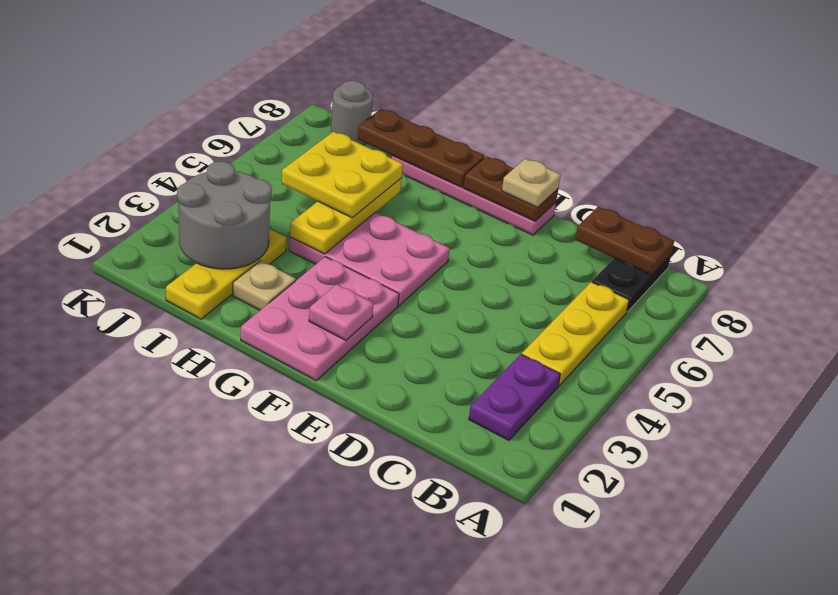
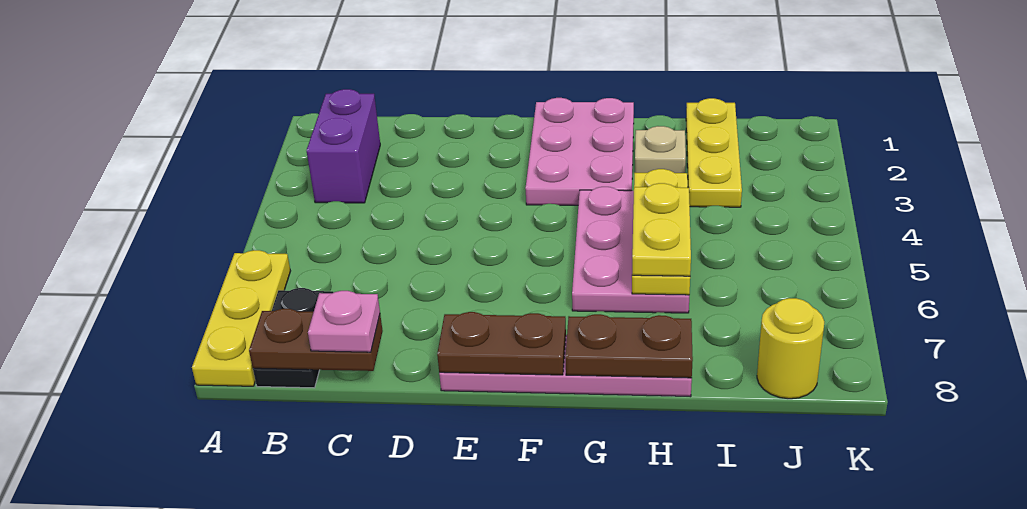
purple 1x2 plate [469,354,560,440] -> purple 1x2 brick [306,89,380,203]
yellow 1x3 plate [522,282,629,386] -> yellow 1x3 plate moved to [192,250,290,386]
tan 1x1 plate [502,159,561,208] -> none
pink 1x1 plate [309,284,374,340] -> pink 1x1 plate moved to [308,291,380,352]
pink 2x3 plate [289,212,450,306] -> pink 2x3 plate turned to [572,187,689,313]
brown 1x3 plate [358,109,485,187] -> brown 1x2 plate [565,314,693,378]
yellow 2x2 plate [282,132,403,218] -> yellow 1x2 plate [632,183,691,276]
grey 2x2 round brick [177,162,272,269] -> none
grey 1x1 round brick [331,81,373,145] -> yellow 1x1 round brick [757,298,824,399]

